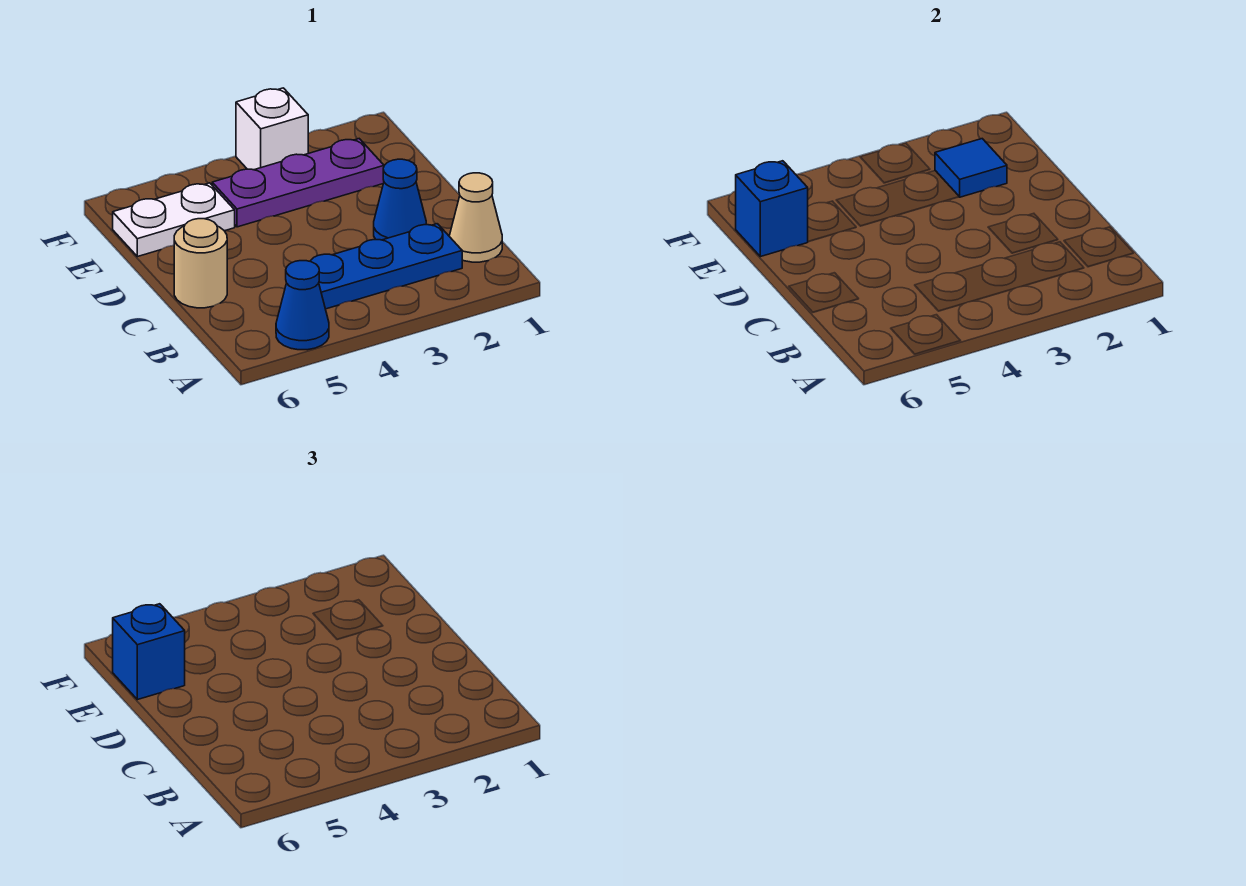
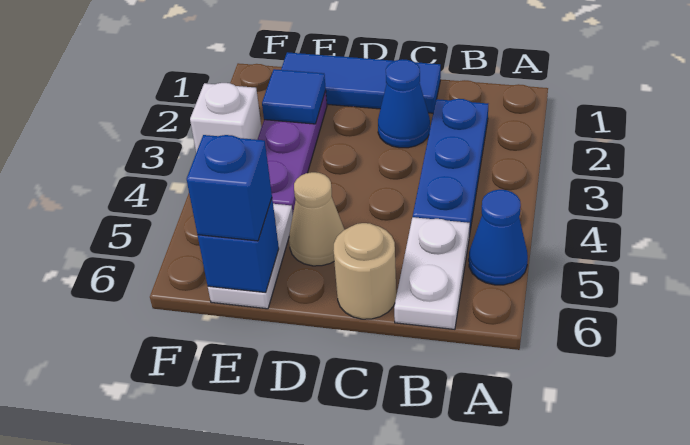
tan 1x1 cone [449,173,502,262] -> tan 1x1 cone moved to [289,172,344,266]
none -> white 1x2 plate [394,217,470,329]
none -> blue 1x3 tile [281,52,441,113]

